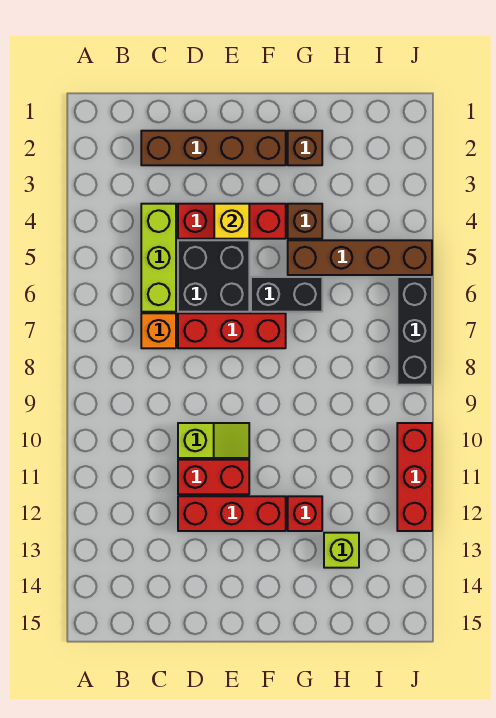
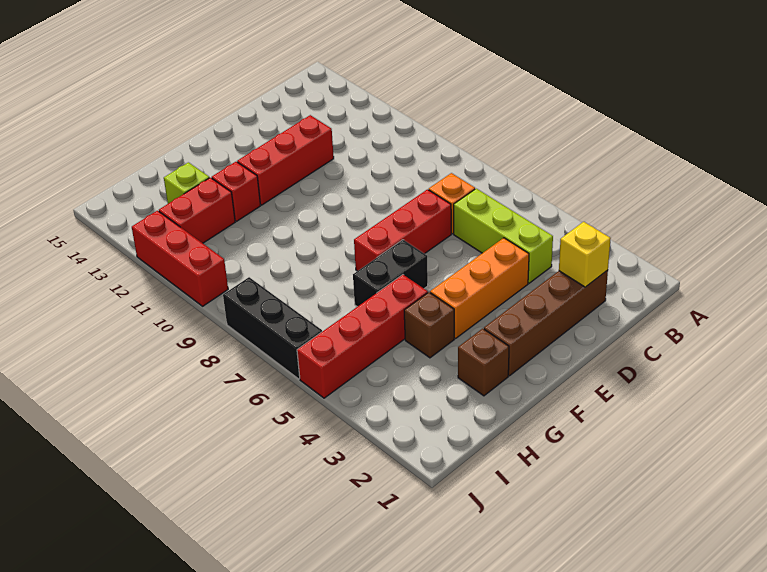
red 1x3 brick [178,204,286,239] -> orange 1x3 brick [430,238,529,339]
black 2x2 brick [178,240,249,312] -> none
lime 1x2 slope [178,423,249,458] -> none
red 1x2 brick [178,460,249,494] -> red 1x2 brick moved to [159,178,235,243]
yellow 1x1 brick [214,204,249,239] -> yellow 1x1 brick moved to [559,222,611,287]
brown 1x4 brick [288,240,432,275] -> red 1x4 brick [297,275,428,398]

